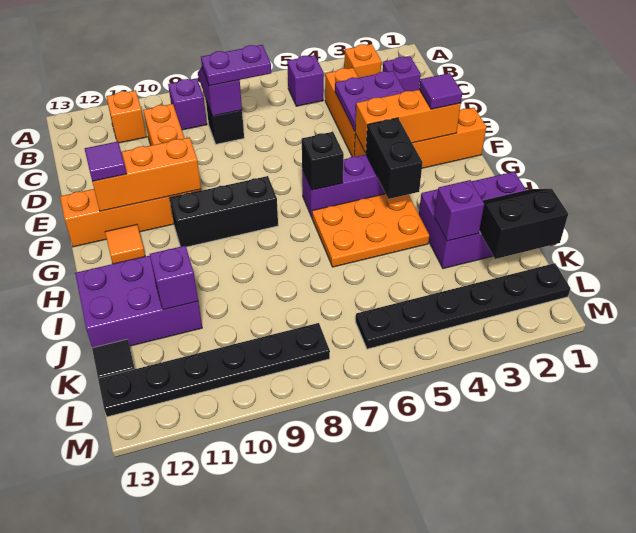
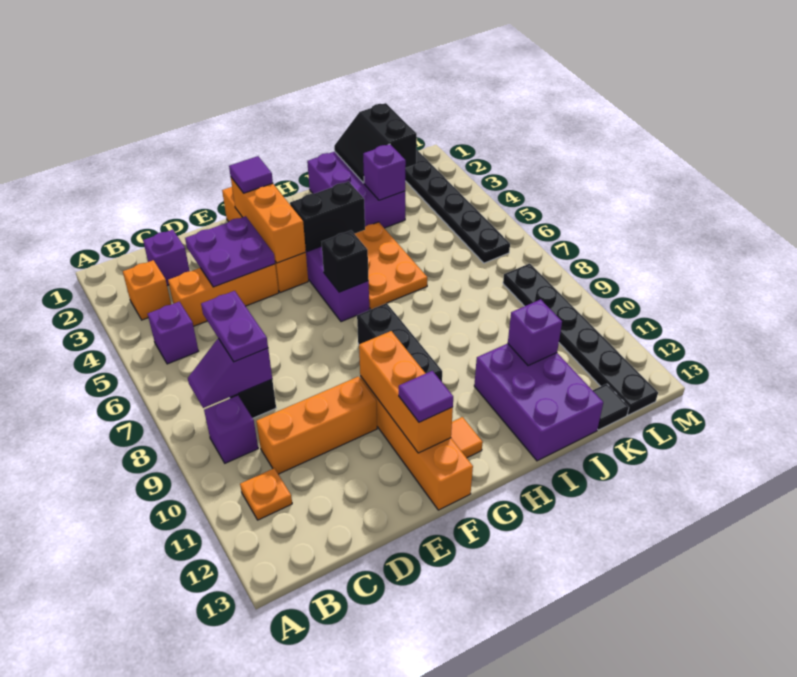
orange 1x1 brick [106,90,146,143] -> orange 1x1 plate [240,468,292,520]

